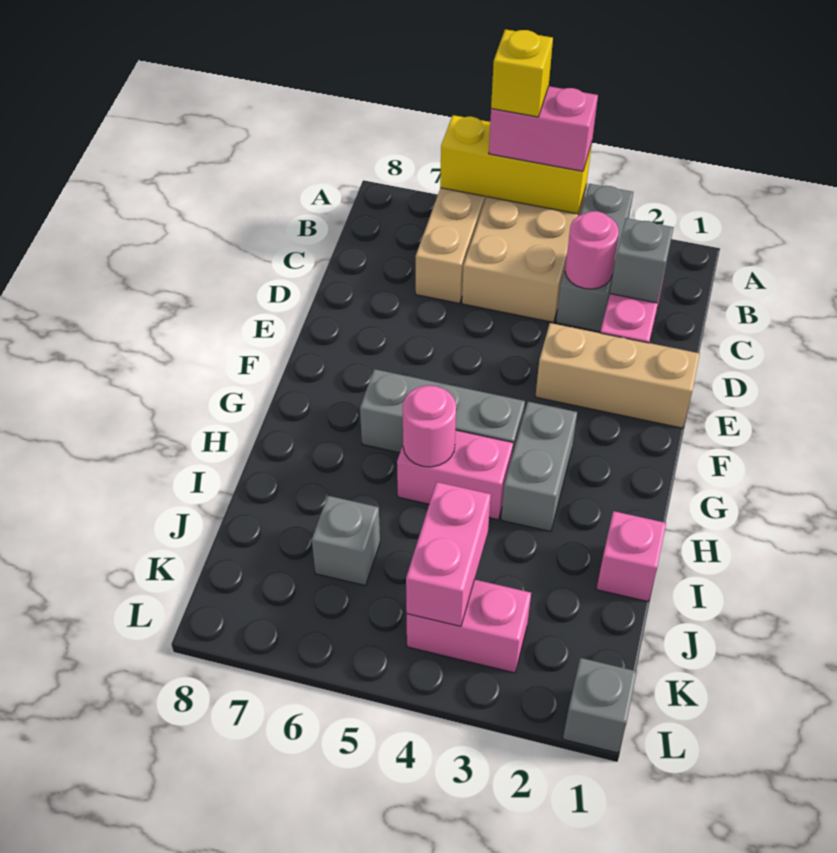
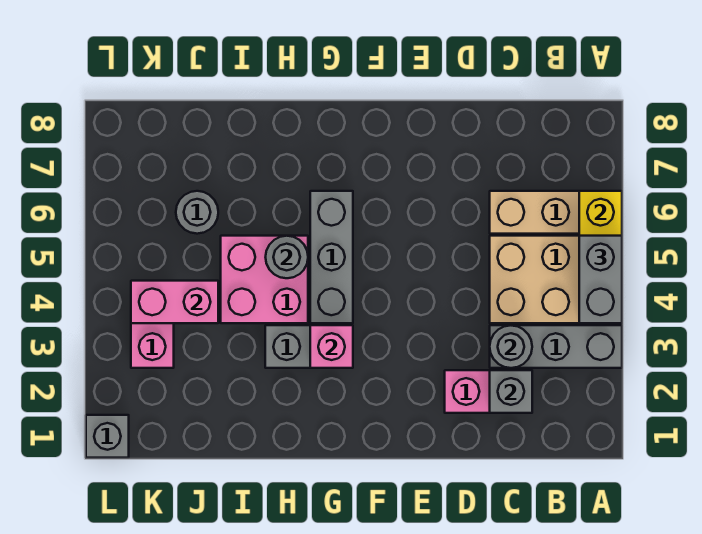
pink 1x2 brick [489,86,598,171] -> grey 1x2 brick [579,236,622,323]
yellow 1x1 brick [491,29,553,117] -> none
pink 1x1 round brick [565,211,619,289] -> grey 1x1 round brick [490,325,532,368]
tan 1x3 brick [535,323,700,428] -> none
pink 1x2 brick [397,430,513,520] -> pink 2x2 brick [221,236,308,323]
pink 1x1 round brick [403,386,456,467] -> grey 1x1 round brick [266,236,308,278]
pink 1x1 brick [597,511,666,602] -> pink 1x1 brick moved to [310,325,353,368]
grey 1x1 brick [312,496,380,586] -> grey 1x1 round brick [176,191,218,234]

